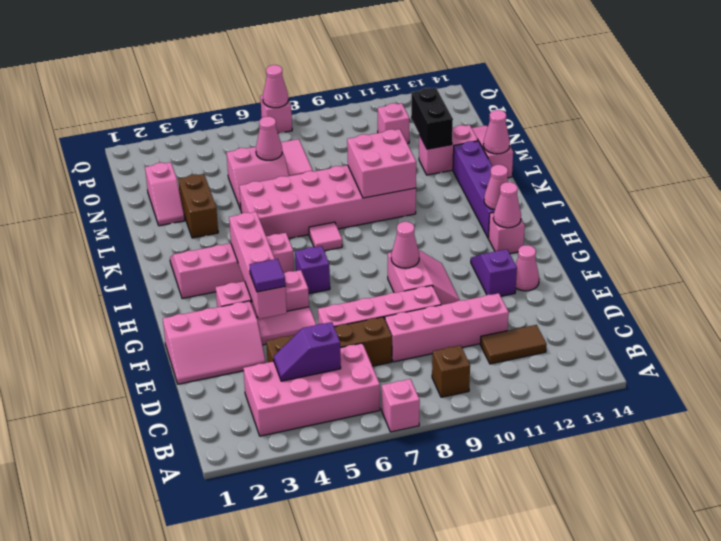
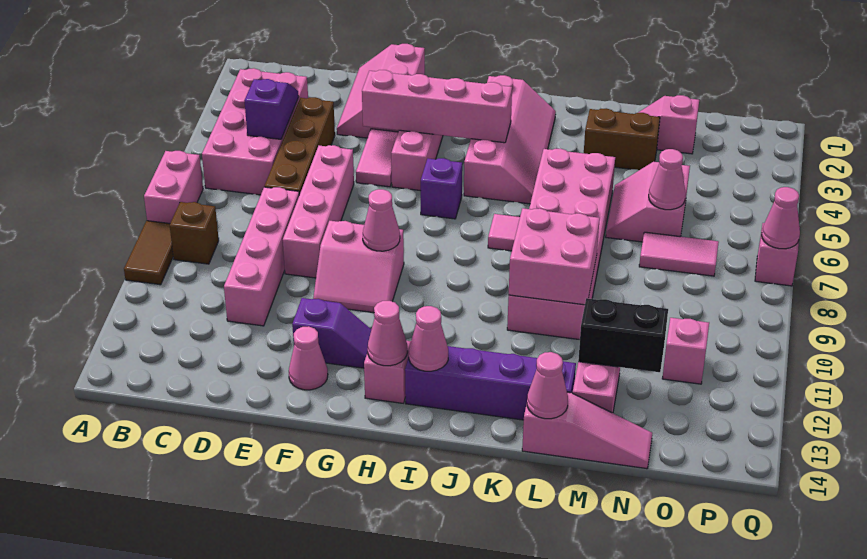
pink 1x1 brick [382,379,420,432] -> pink 1x2 brick [144,151,203,223]
brown 1x2 tile [480,325,547,364] -> brown 1x2 tile moved to [124,221,173,285]
purple 1x1 tile [249,259,285,292] -> none

